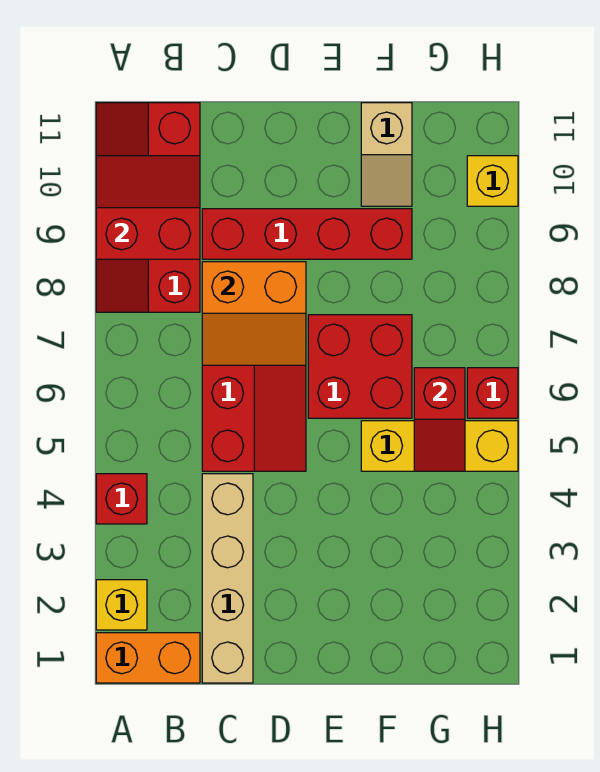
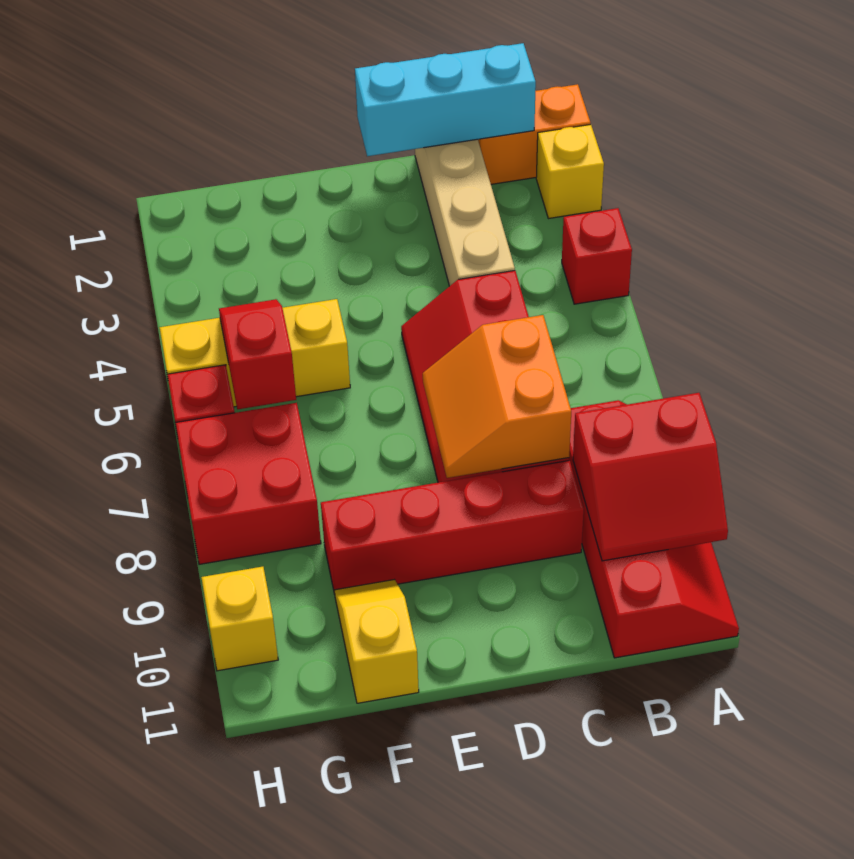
none -> cyan 1x3 brick [355,43,536,156]
orange 2x2 slope [202,262,306,365] -> orange 2x2 slope turned to [423,315,571,478]
red 2x2 brick [308,315,412,418] -> red 2x2 brick moved to [176,403,321,564]
tan 1x2 slope [361,103,412,206] -> yellow 1x2 slope [334,580,419,703]

